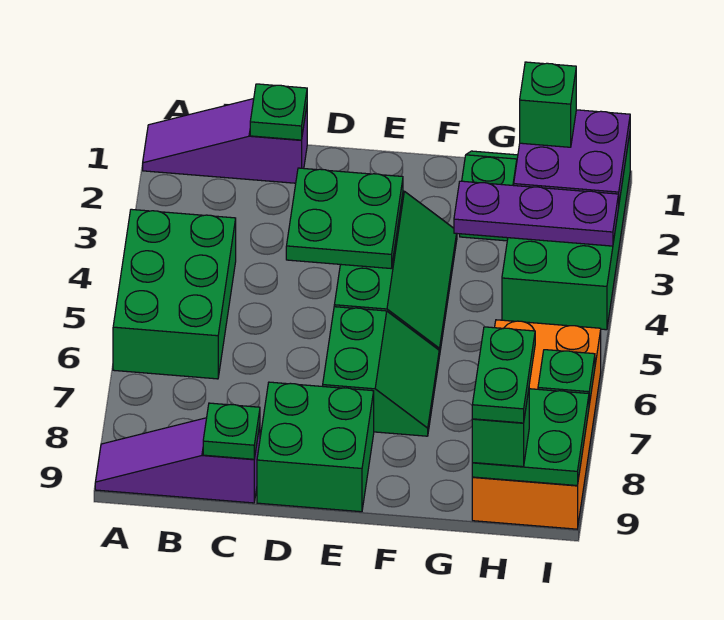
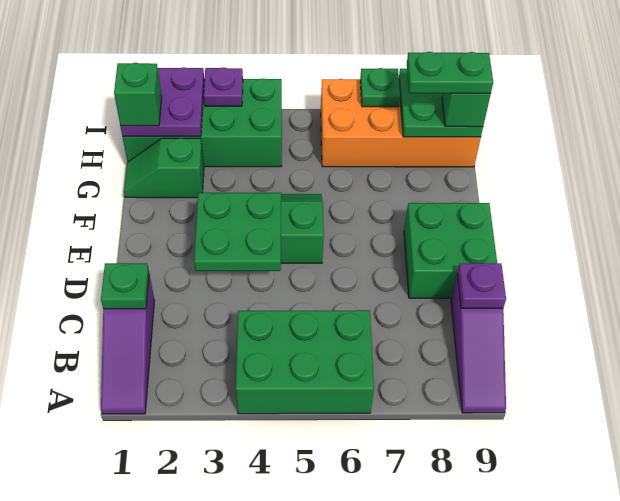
green 1x1 plate [203,403,260,459] -> purple 1x1 plate [457,263,506,308]
green 2x2 slope [323,307,439,436] -> none
purple 1x3 plate [454,181,619,246] -> purple 1x1 plate [204,67,243,106]

